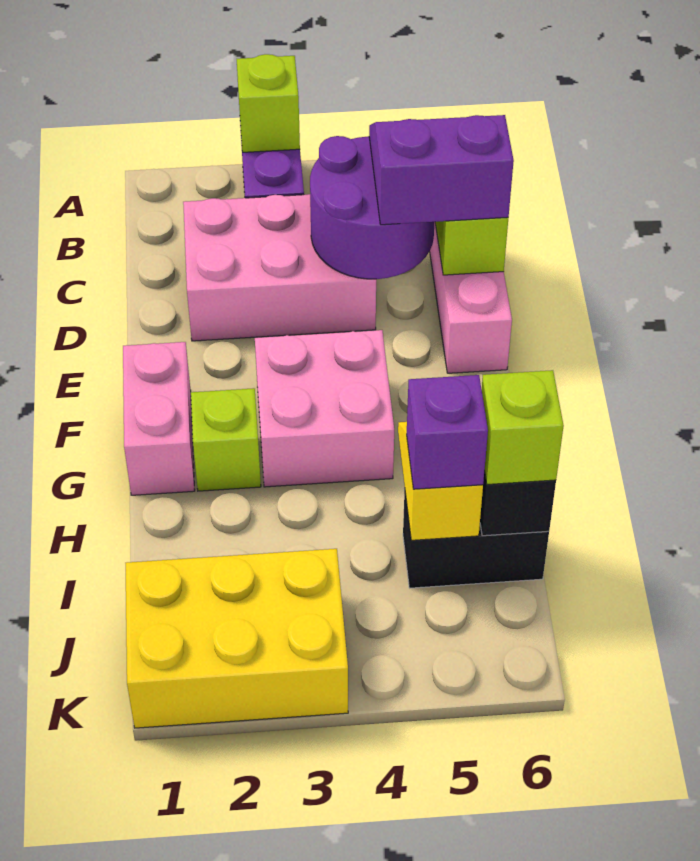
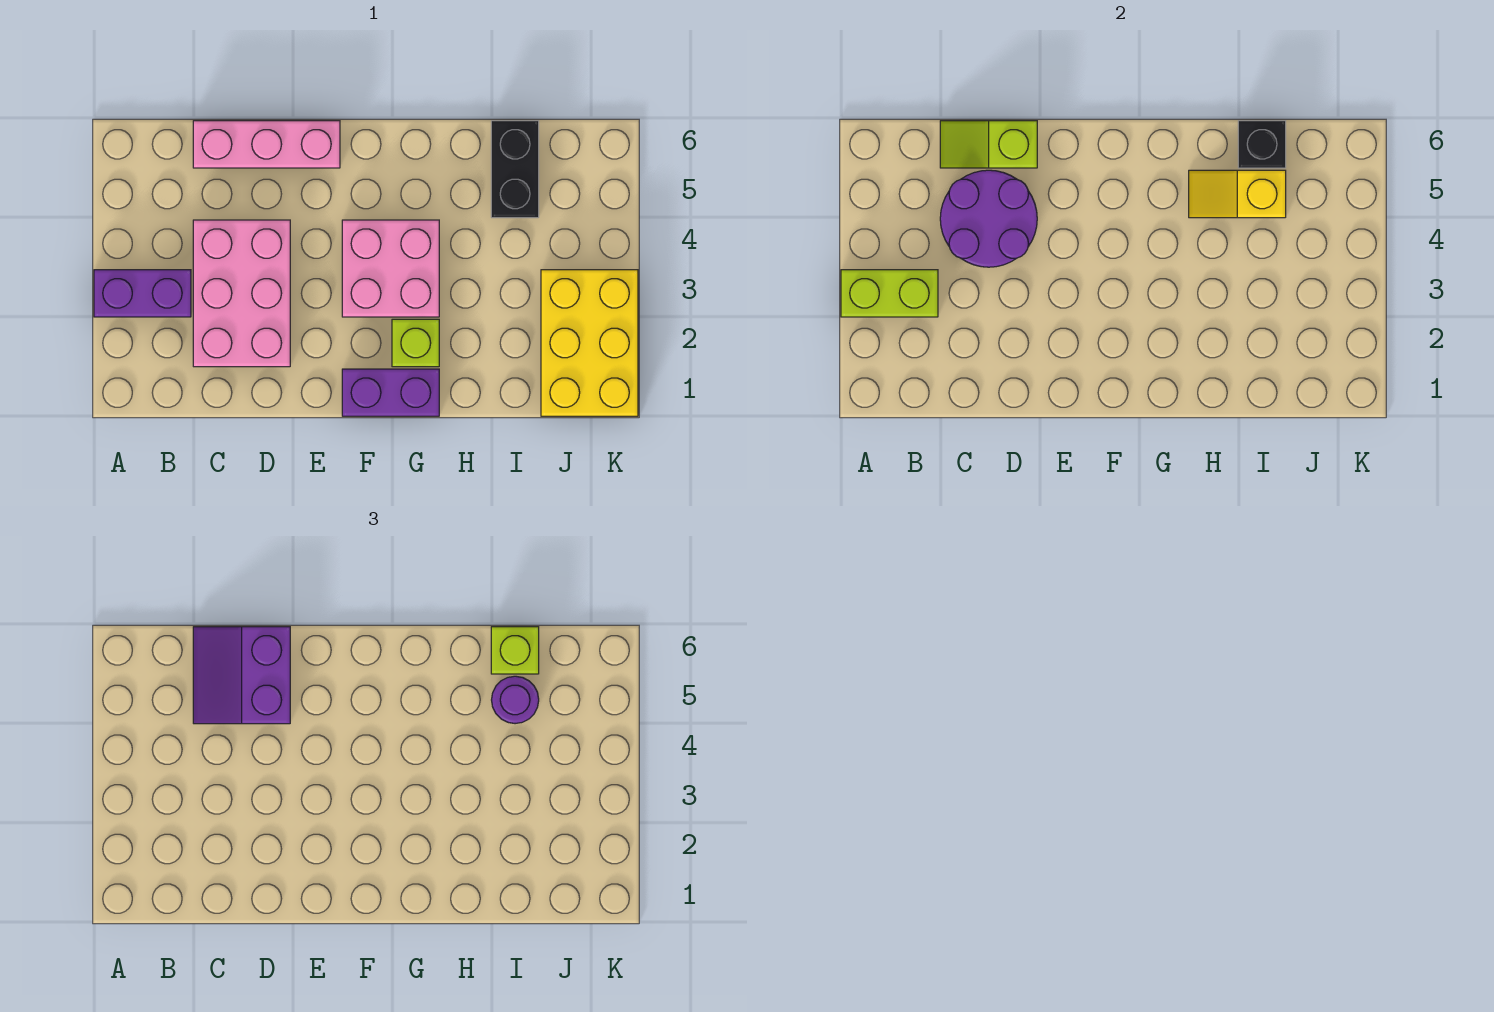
lime 1x1 brick [237,54,300,152] -> lime 1x2 brick [841,270,938,317]
pink 1x2 brick [123,342,195,495] -> purple 1x2 brick [342,369,439,416]
purple 1x1 brick [406,375,488,489] -> purple 1x1 round brick [492,676,539,724]

